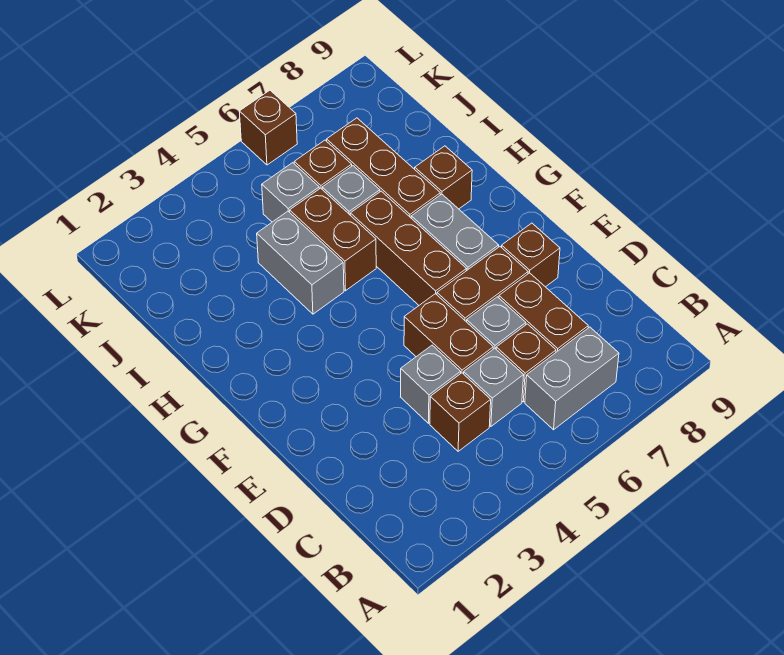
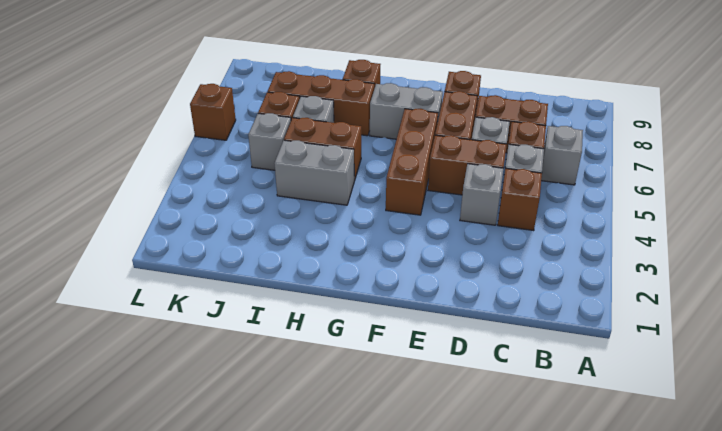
grey 1x2 brick [525,327,619,430] -> grey 1x1 brick [541,126,583,185]
brown 1x3 brick [350,191,466,305] -> brown 1x3 brick turned to [386,109,438,215]

